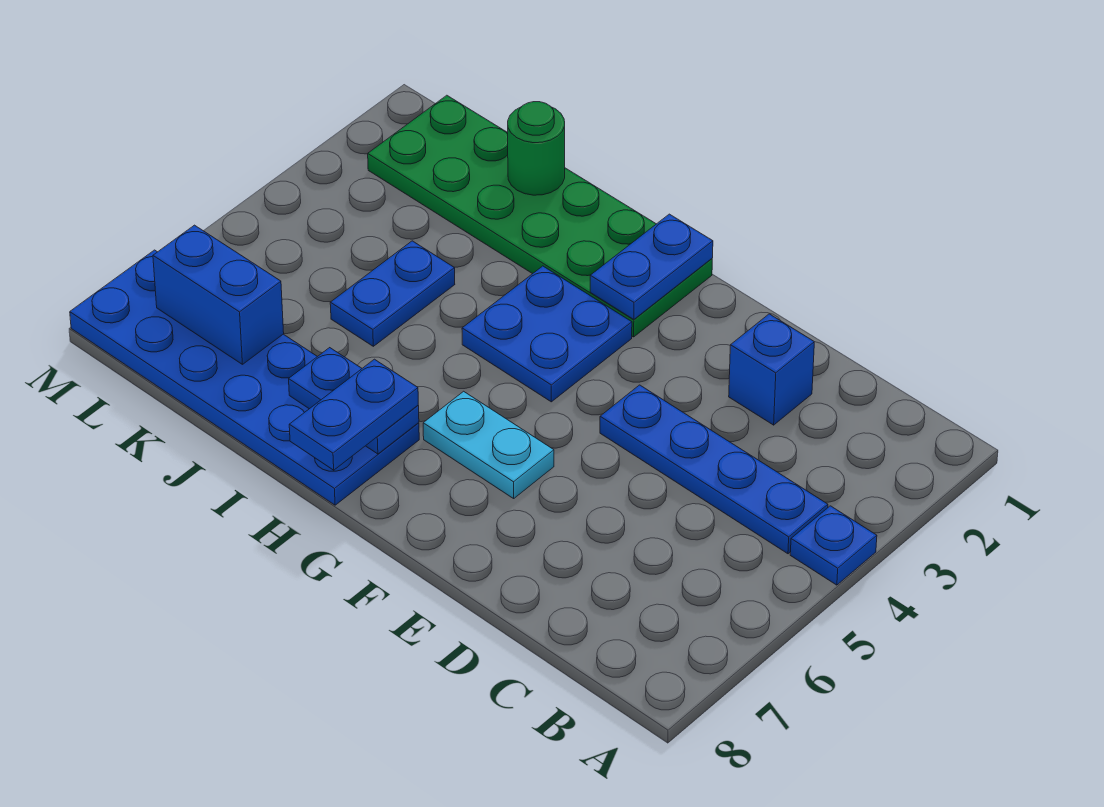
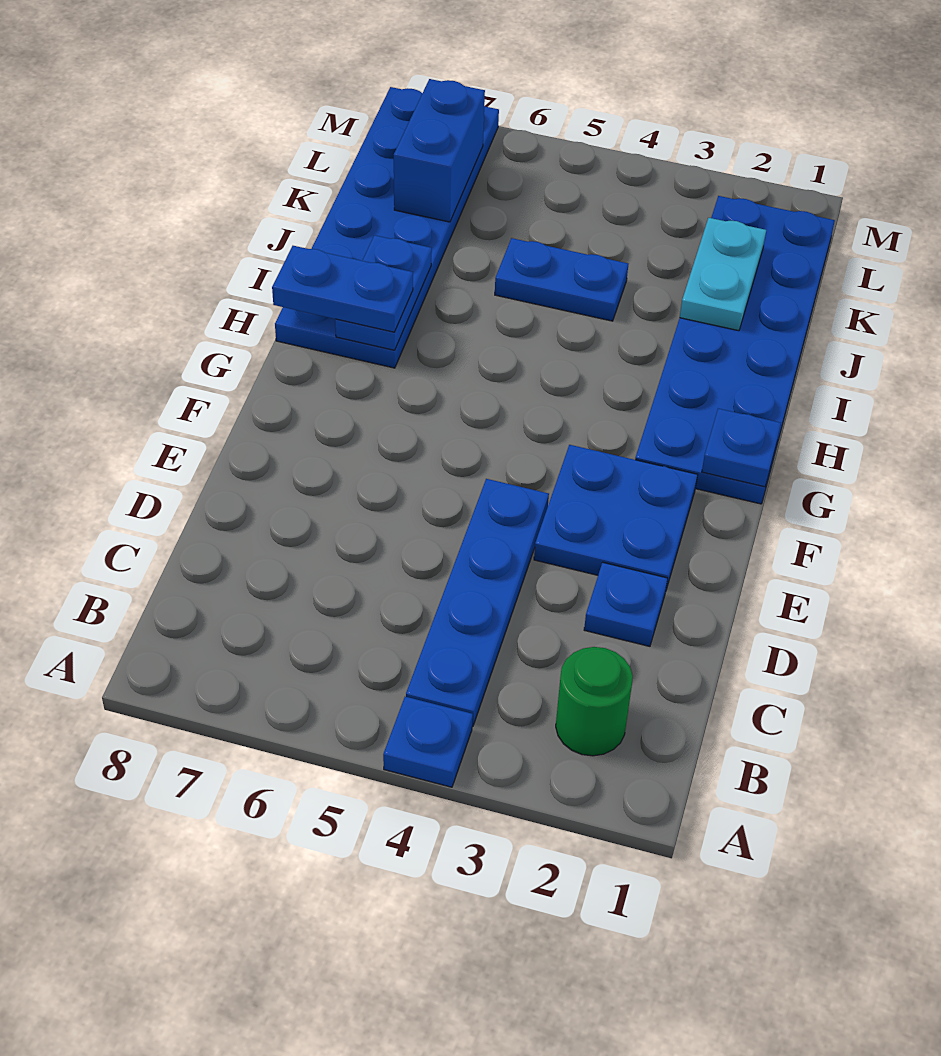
blue 1x1 brick [729,314,814,425] -> blue 1x1 plate [584,562,668,646]
cyan 1x2 plate [423,391,554,498] -> cyan 1x2 plate moved to [680,218,766,331]
green 2x6 plate [368,95,712,337] -> blue 2x6 plate [635,196,835,504]
blue 1x2 plate [590,214,713,320] -> blue 1x1 plate [702,409,781,487]
blue 2x2 plate [462,266,632,402] -> blue 2x2 plate moved to [534,445,697,589]
green 1x1 round brick [508,102,565,195] -> green 1x1 round brick moved to [556,647,633,756]

